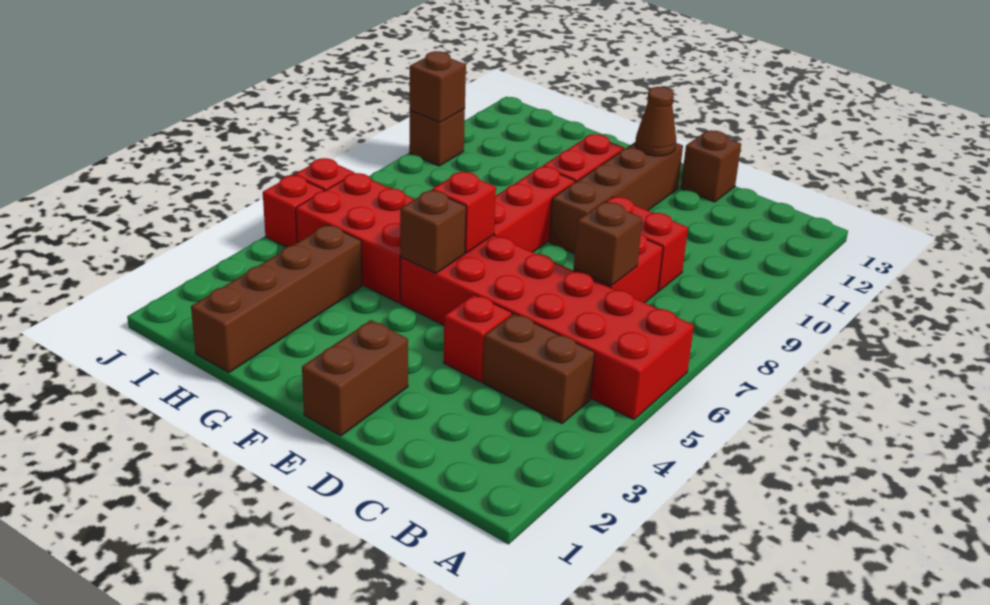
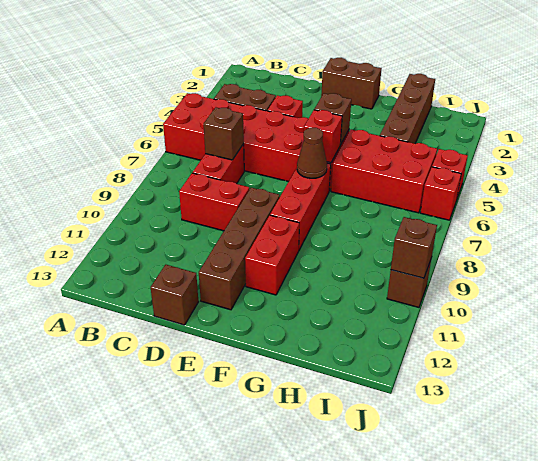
brown 1x2 brick [302,320,408,436] -> brown 1x2 brick turned to [321,58,382,109]
brown 1x1 cone [635,87,676,156] -> brown 1x1 cone moved to [297,128,327,178]

